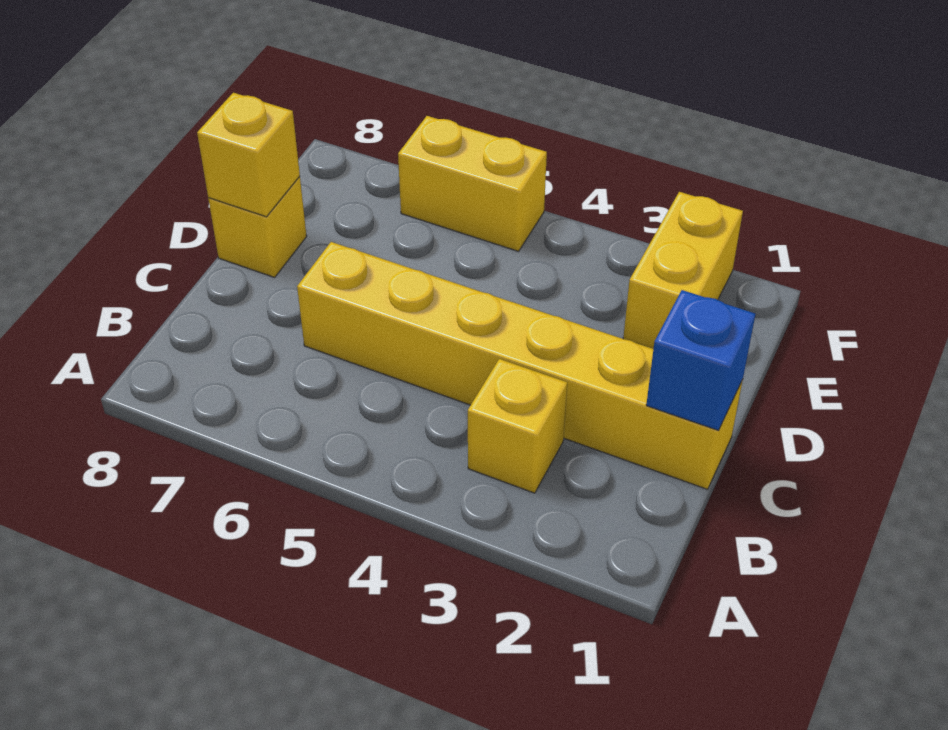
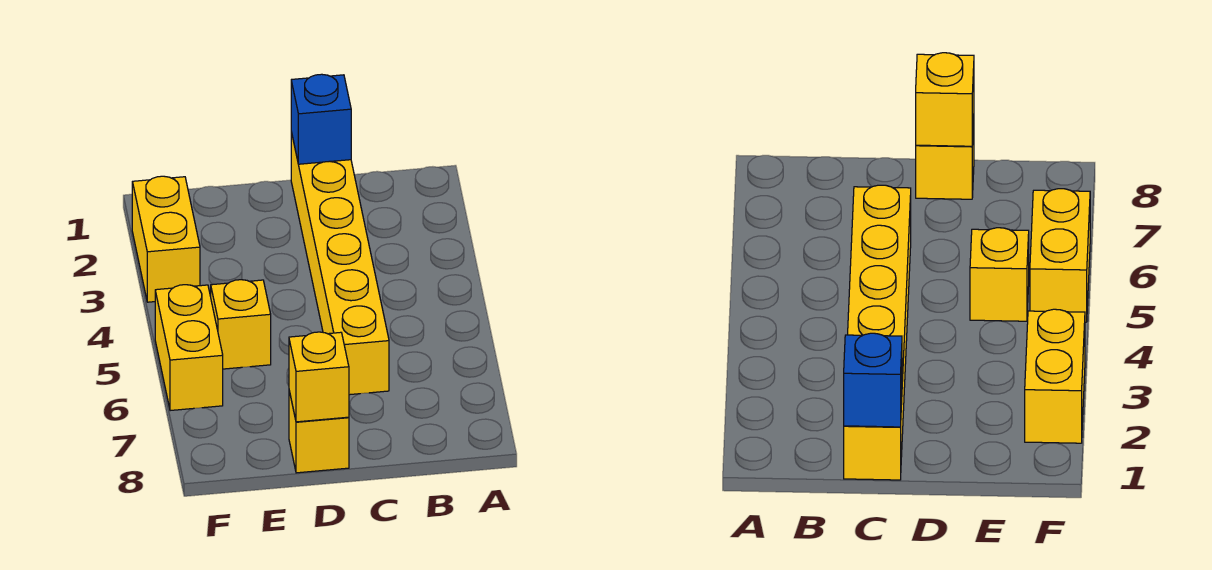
yellow 1x1 brick [468,359,567,493] -> yellow 1x1 brick moved to [211,280,271,369]
yellow 1x2 brick [623,192,743,349] -> yellow 1x2 brick turned to [132,176,200,302]

